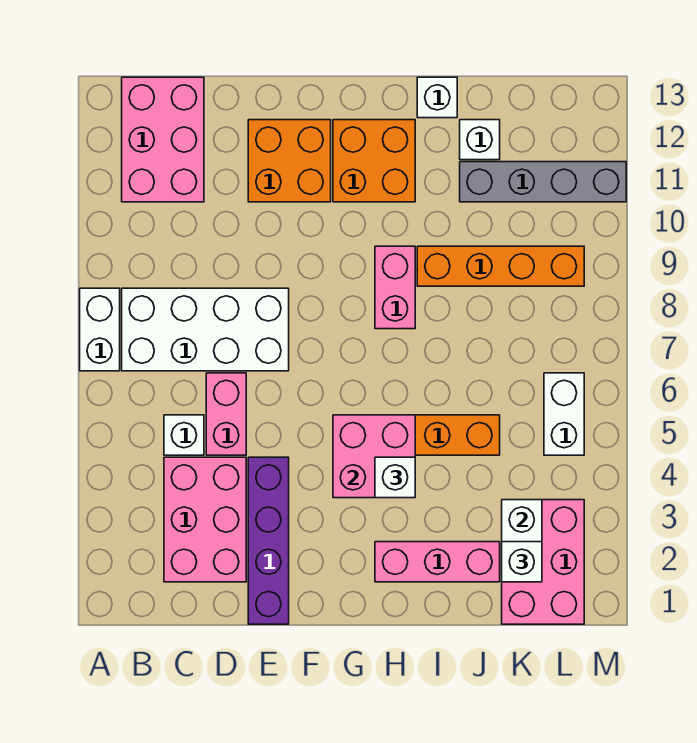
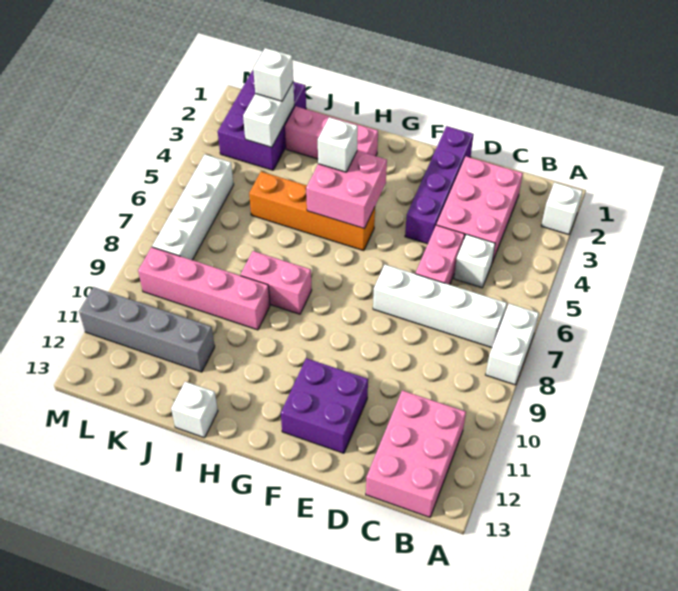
white 2x4 brick [122,288,289,371] -> white 1x4 brick [373,265,507,348]
orange 2x2 brick [248,120,331,202] -> purple 2x2 brick [281,358,368,453]
orange 2x2 brick [333,120,415,202] -> none
pink 1x2 brick [375,246,415,329] -> pink 1x2 brick turned to [240,251,312,314]
orange 1x4 brick [417,246,584,286] -> pink 1x4 brick [138,247,270,330]
white 1x1 brick [460,120,500,160] -> white 1x1 brick moved to [541,182,583,235]
pink 2x3 brick [502,500,584,624] -> purple 2x3 brick [218,70,306,170]
white 1x2 brick [544,373,584,455] -> white 1x4 brick [152,154,234,260]

